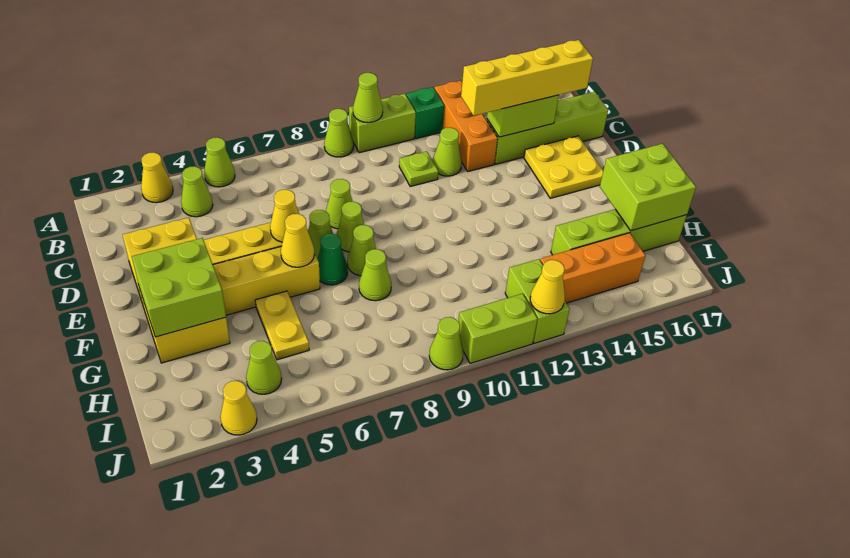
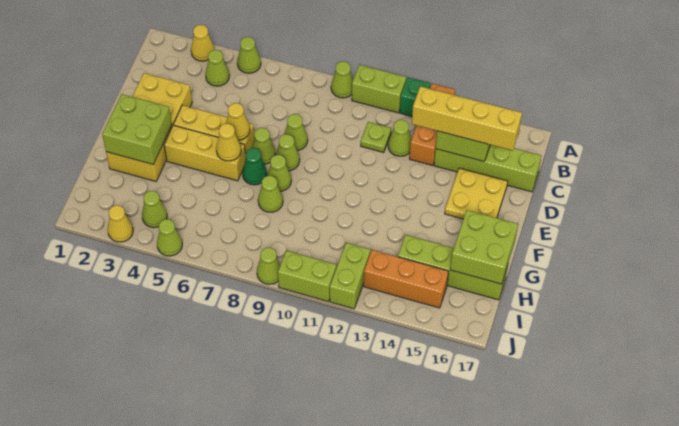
lime 1x1 cone [353,73,383,123] -> lime 1x1 cone moved to [157,219,182,256]
yellow 1x2 plate [255,291,309,360] -> none
yellow 1x1 cone [530,260,565,314] -> none

